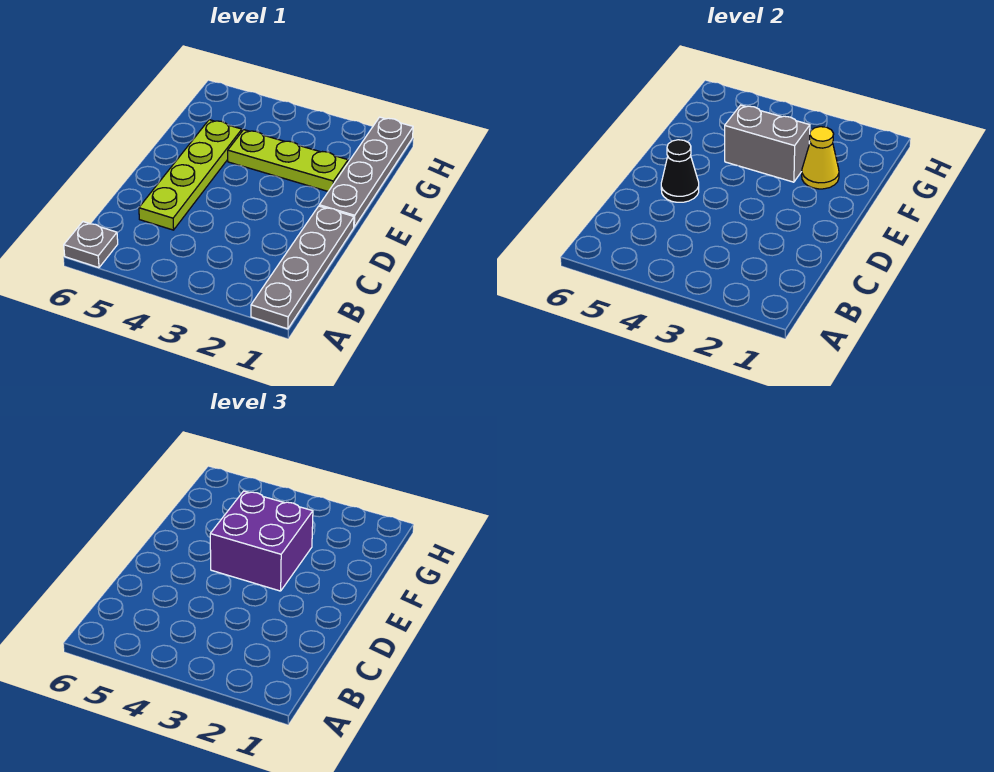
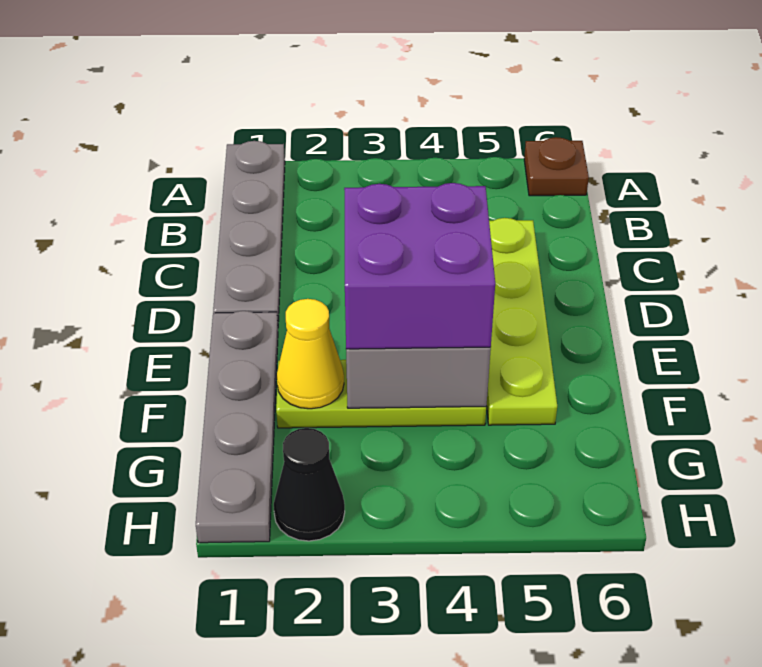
grey 1x1 plate [64,222,118,268] -> brown 1x1 plate [524,137,589,196]
black 1x1 cone [661,140,699,202] -> black 1x1 cone moved to [274,428,345,541]

